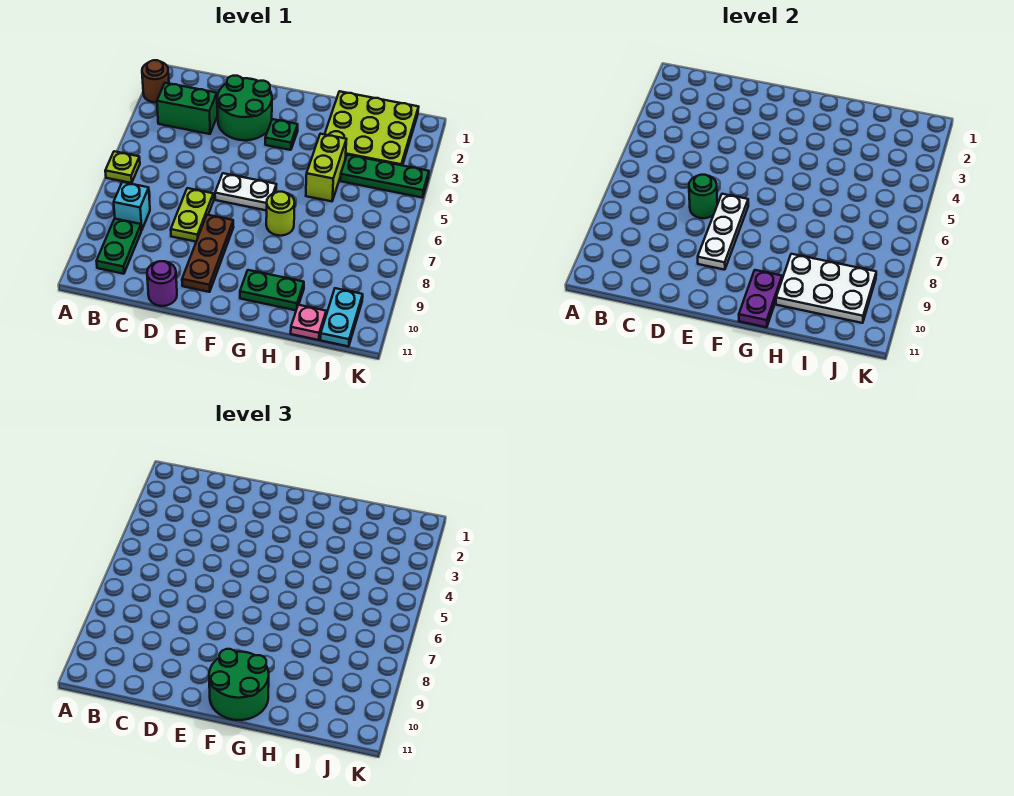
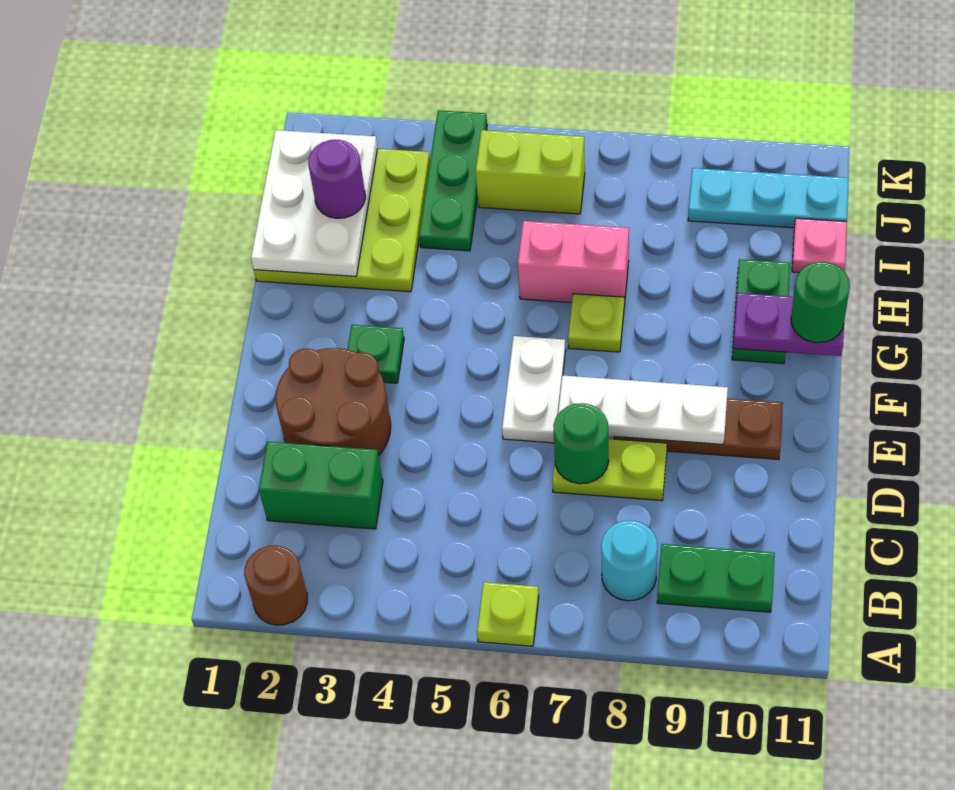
green 1x2 brick [157,83,217,134] -> green 1x2 brick turned to [259,441,383,529]
cyan 1x1 brick [114,182,150,230] -> cyan 1x1 round brick [601,521,658,601]
green 2x2 round brick [217,76,272,140] -> brown 2x2 round brick [275,348,391,456]
purple 1x1 round brick [147,261,177,306] -> purple 1x1 round brick moved to [308,140,365,218]
green 2x2 round brick [209,649,269,720] -> green 1x1 round brick [791,262,850,343]
lime 1x1 round brick [266,192,295,236] -> lime 1x1 plate [568,294,624,352]
lime 1x2 brick [306,134,346,201] -> lime 1x2 brick moved to [476,130,585,214]
none -> pink 1x2 brick [518,221,629,305]
white 2x3 plate [776,254,876,323] -> white 2x3 plate moved to [251,130,378,276]
cyan 1x2 plate [320,288,363,346] -> cyan 1x3 plate [688,168,849,228]

